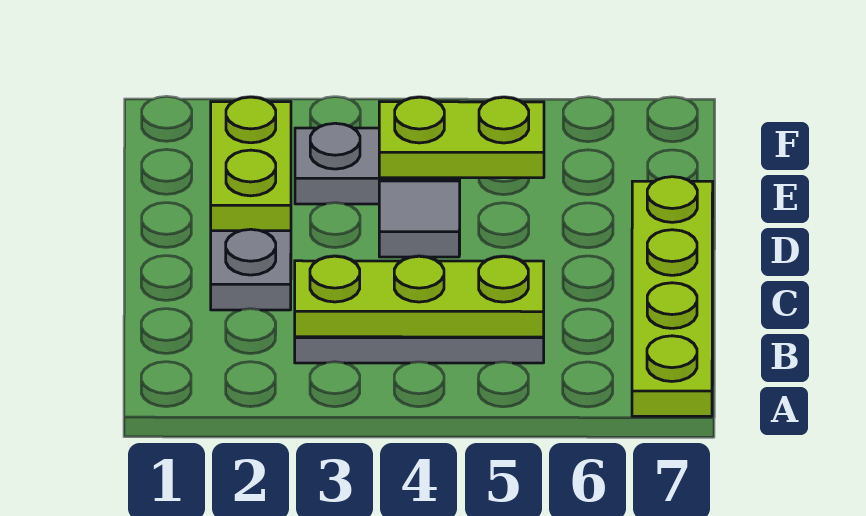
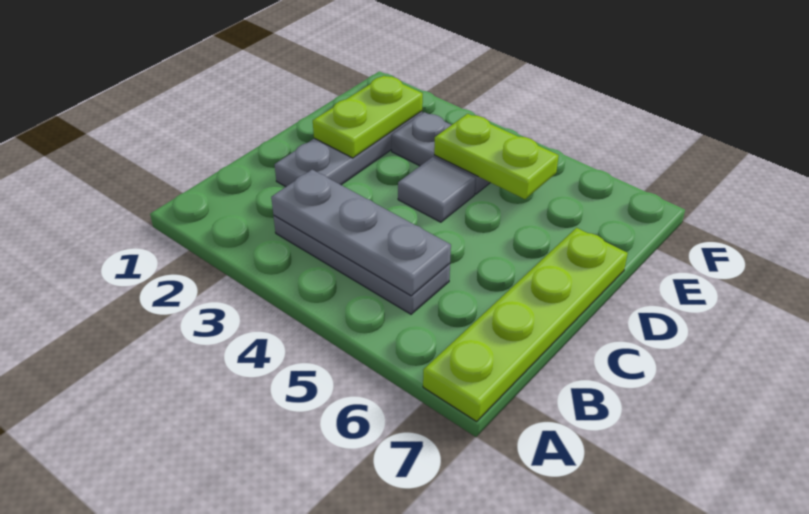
lime 1x3 plate [295,256,544,337] -> grey 1x3 plate [271,170,451,296]

